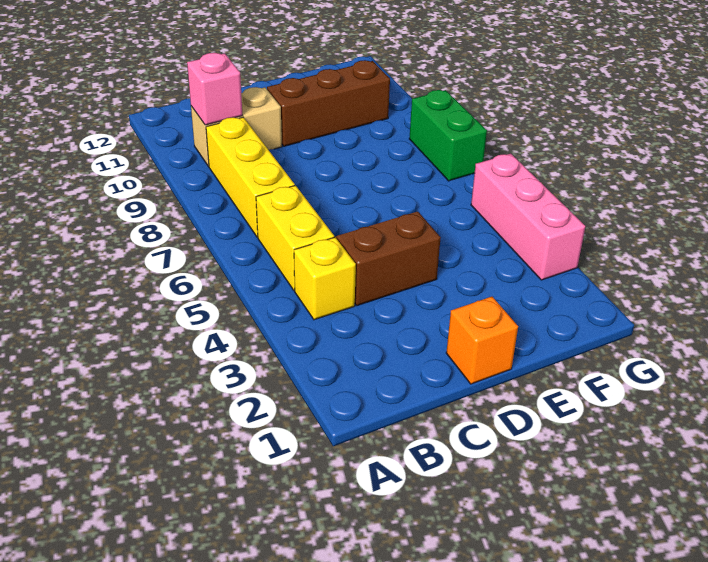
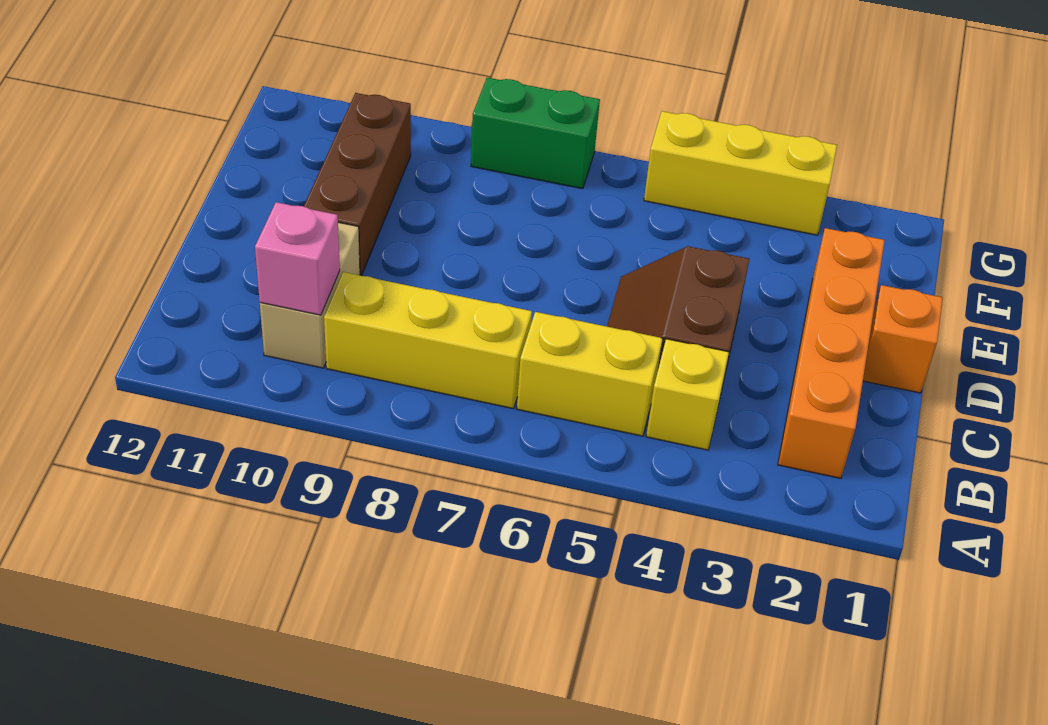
none -> orange 1x4 brick [778,228,885,478]
pink 1x3 brick [471,154,585,280] -> yellow 1x3 brick [644,111,837,235]

